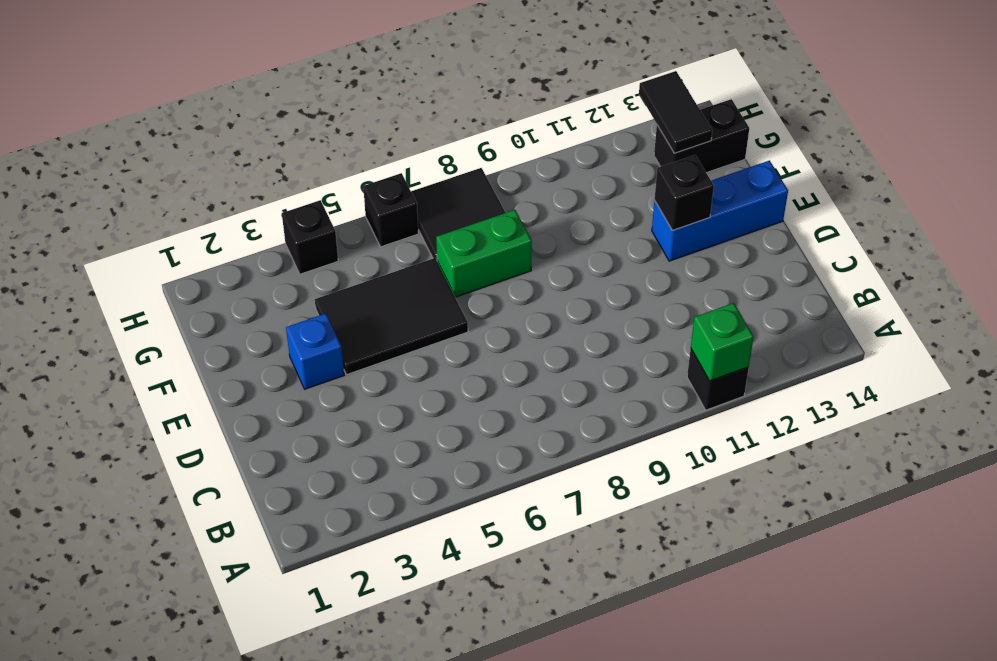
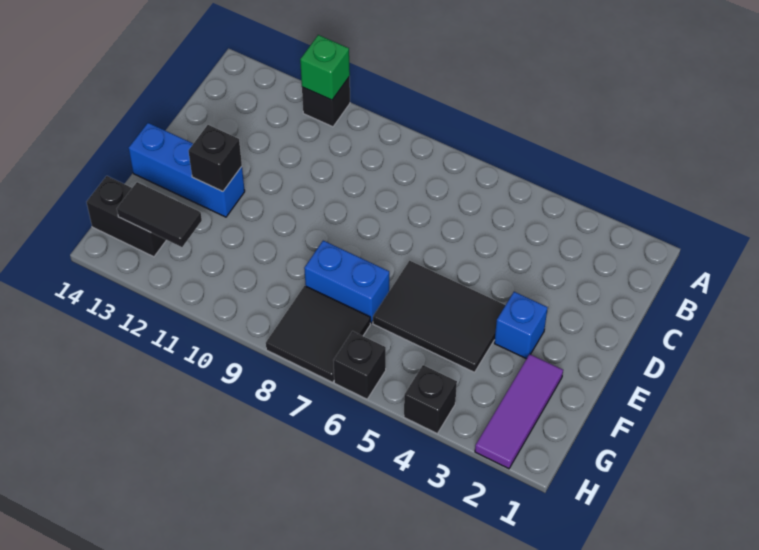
none -> purple 1x3 tile [475,354,563,469]
green 1x2 brick [436,210,532,297] -> blue 1x2 brick [304,241,389,323]
black 1x2 tile [639,71,712,153] -> black 1x2 tile turned to [117,182,202,247]

